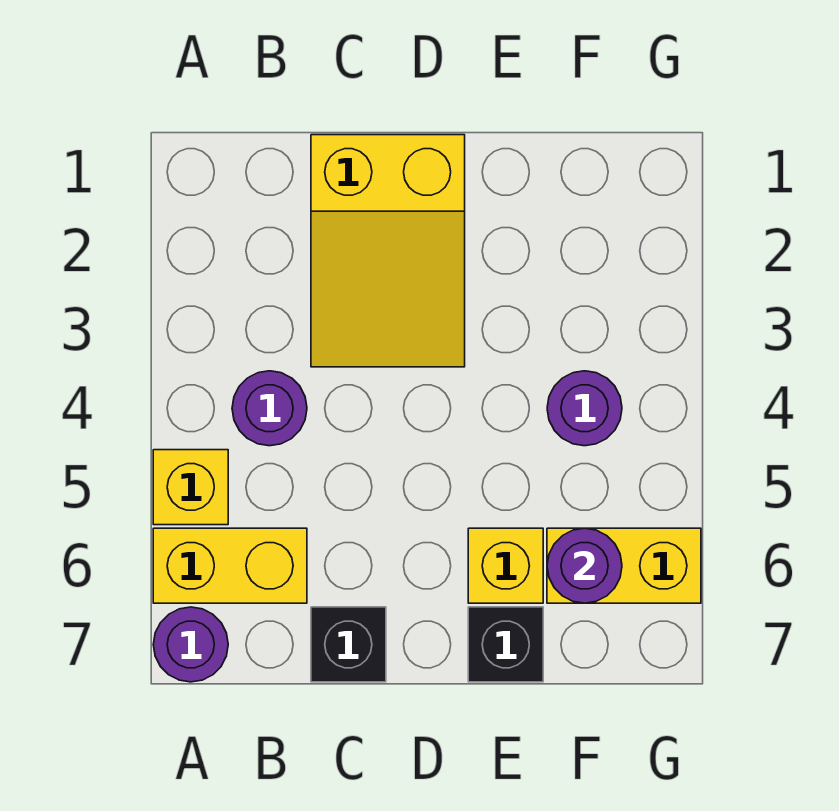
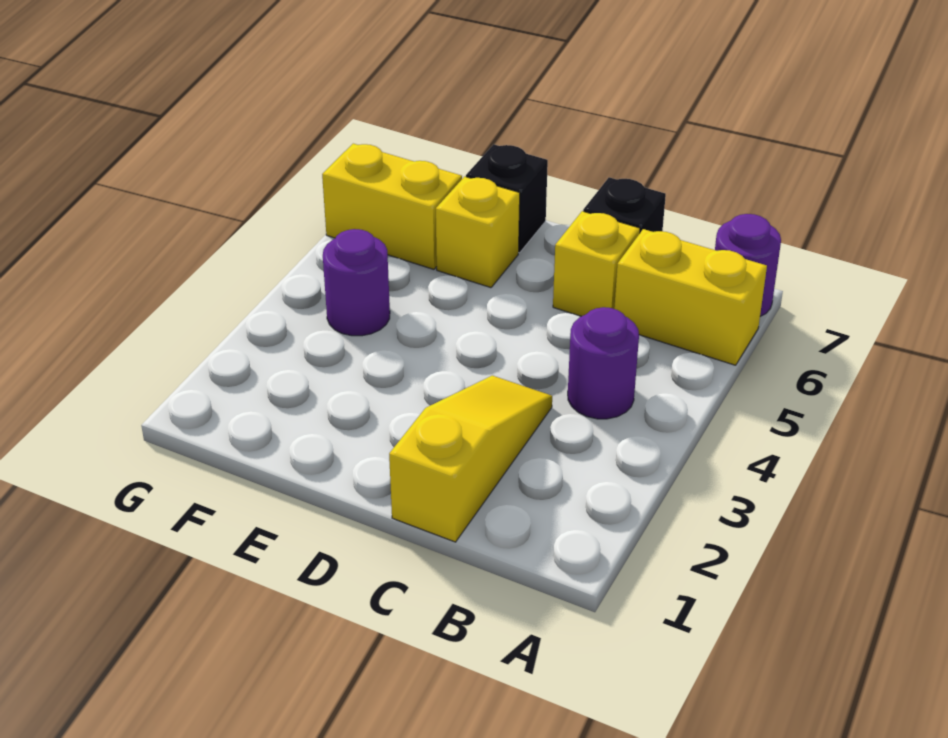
yellow 1x1 brick [153,450,228,525] -> yellow 1x1 brick moved to [553,211,640,316]
yellow 2x3 slope [311,135,465,367] -> yellow 1x3 slope [389,376,552,542]
purple 1x1 round brick [547,528,622,603] -> none

